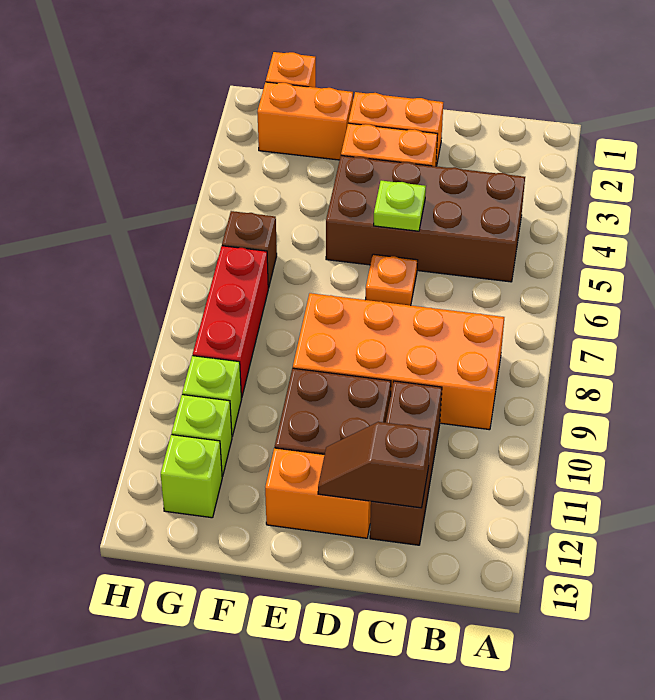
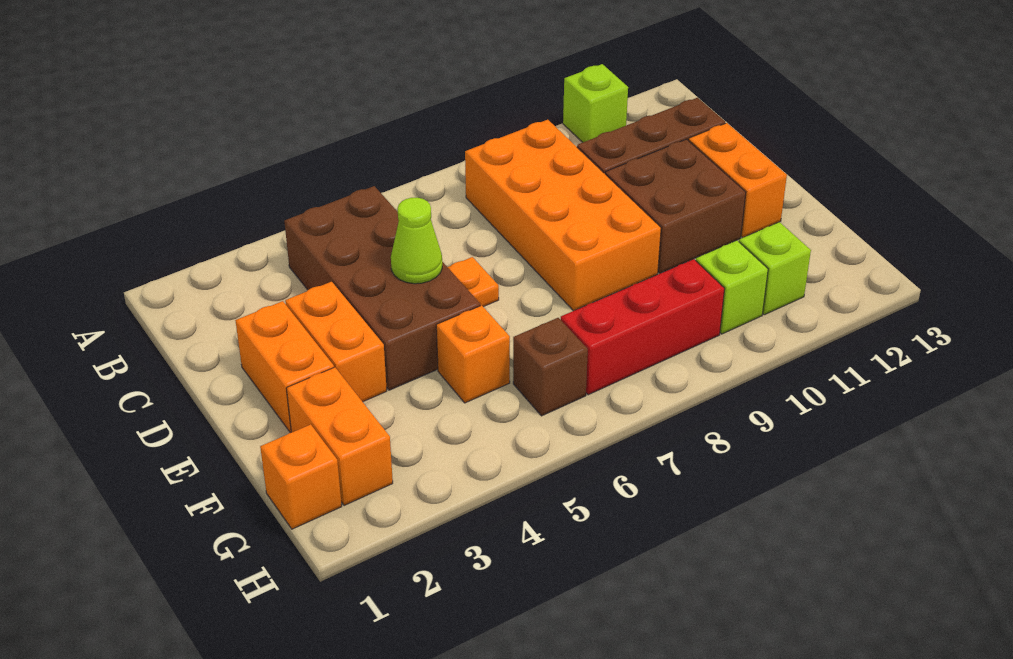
brown 1x2 slope [318,422,431,508] -> none
lime 1x1 plate [374,181,426,231] -> lime 1x1 cone [391,198,442,284]
none -> orange 1x1 brick [436,305,510,403]
lime 1x1 brick [161,435,222,518] -> lime 1x1 brick moved to [563,64,628,142]

